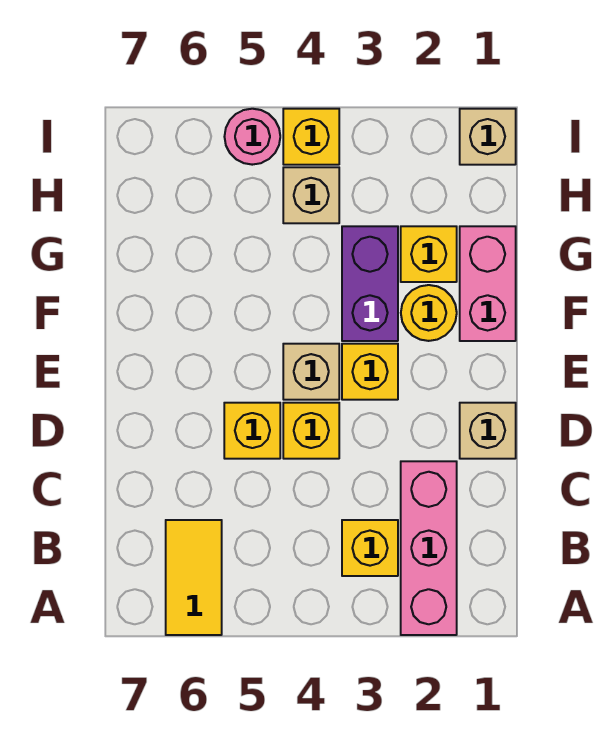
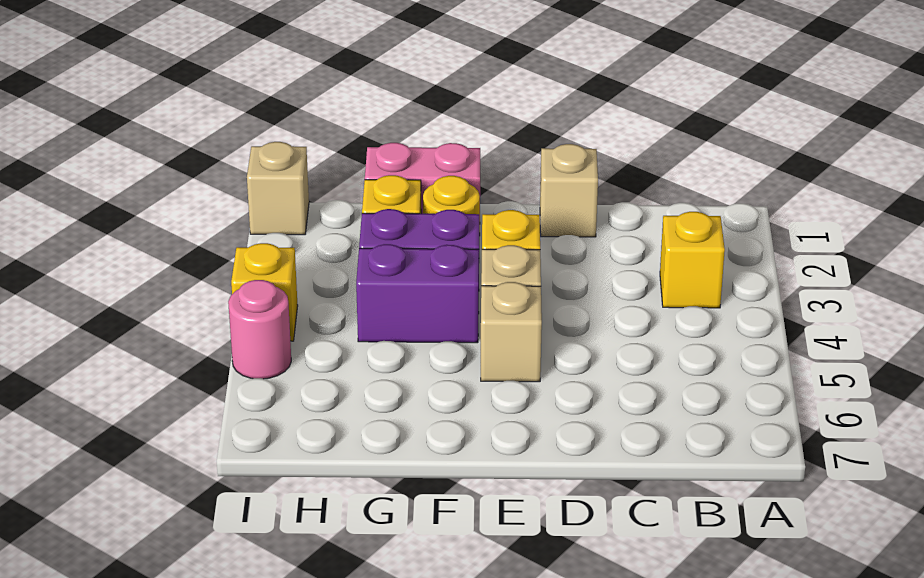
pink 1x3 brick [401,461,457,635] -> none
yellow 1x2 tile [166,520,222,635] -> none
yellow 1x1 brick [283,403,339,459] -> none
yellow 1x1 brick [224,403,280,459] -> none
none -> purple 1x2 brick [356,244,479,343]
tan 1x1 brick [283,167,339,223] -> tan 1x1 brick moved to [481,282,542,382]

